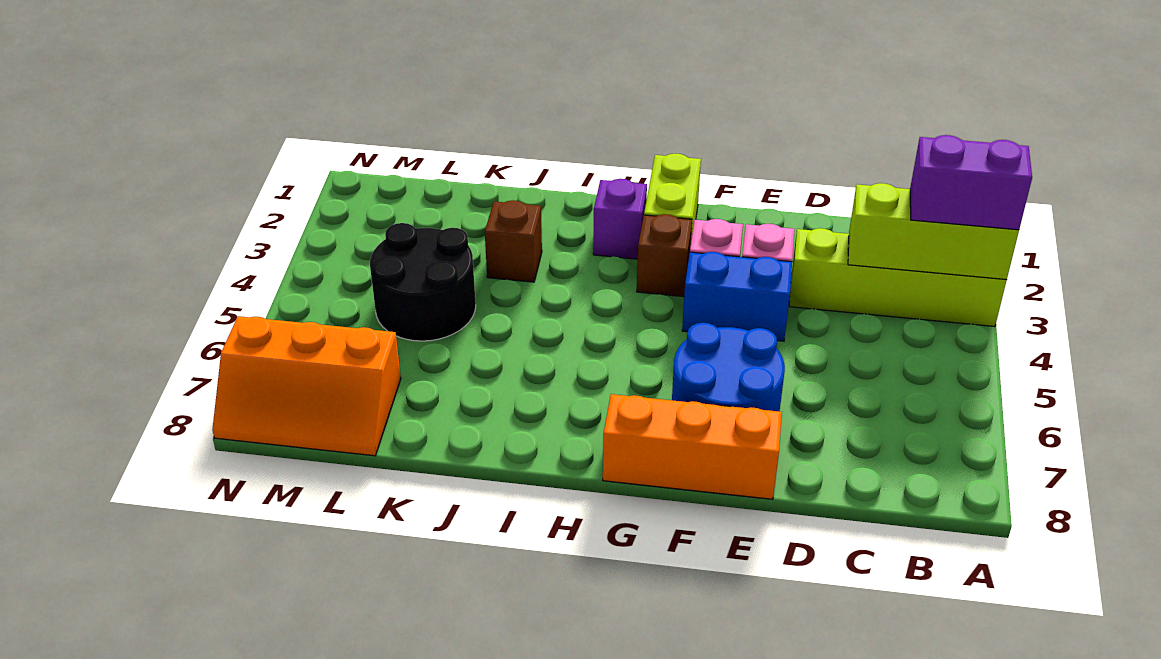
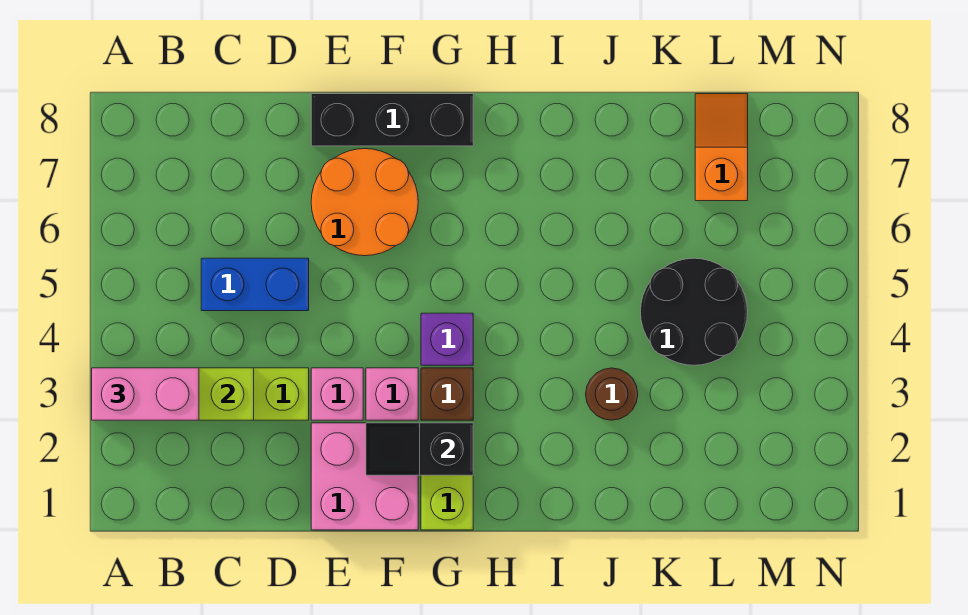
purple 1x2 brick [910,135,1032,230] -> pink 1x2 brick [92,368,199,420]
none -> pink 2x2 brick [311,423,418,530]
blue 1x2 brick [682,252,792,341] -> blue 1x2 brick moved to [201,258,309,311]
blue 2x2 round brick [672,323,785,412] -> orange 2x2 round brick [311,149,418,256]
orange 1x3 brick [603,394,782,499] -> black 1x3 brick [311,94,473,146]
none -> black 1x2 slope [366,423,473,475]
purple 1x1 brick [593,179,647,259] -> purple 1x1 brick moved to [421,313,473,365]
brown 1x1 brick [485,200,542,282] -> brown 1x1 round brick [586,368,638,420]
orange 2x3 slope [212,316,401,456] -> orange 1x2 slope [695,94,748,201]

